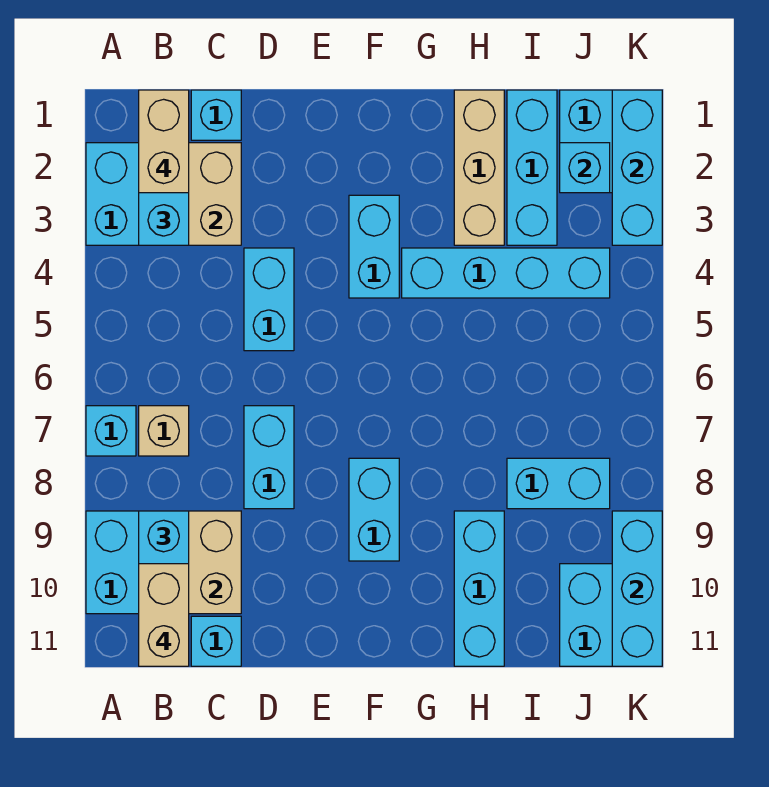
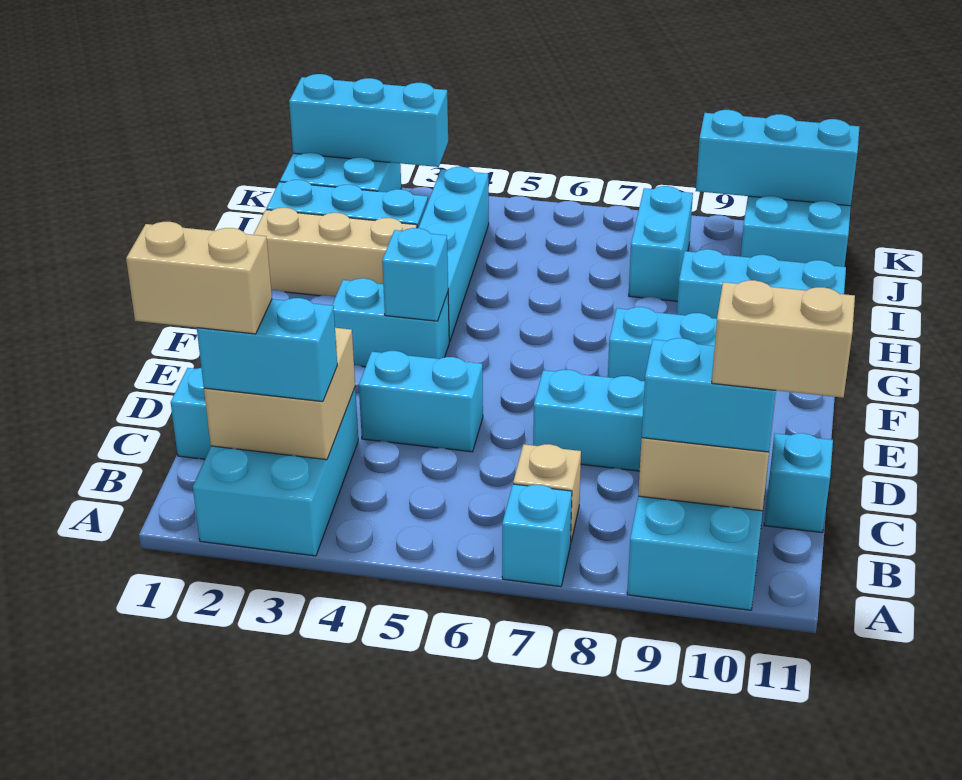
cyan 1x1 brick [560,143,610,193] -> cyan 1x1 brick moved to [382,228,448,321]

